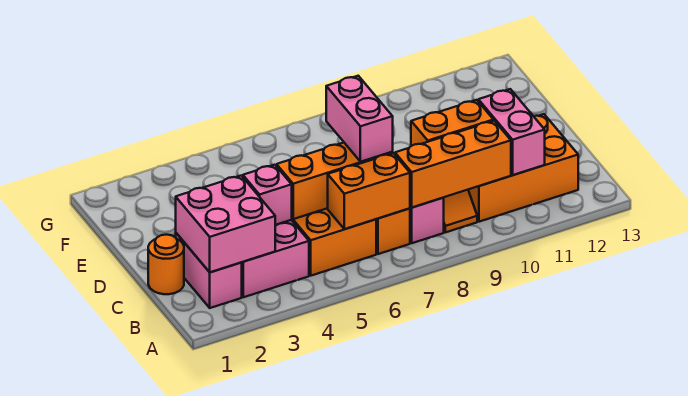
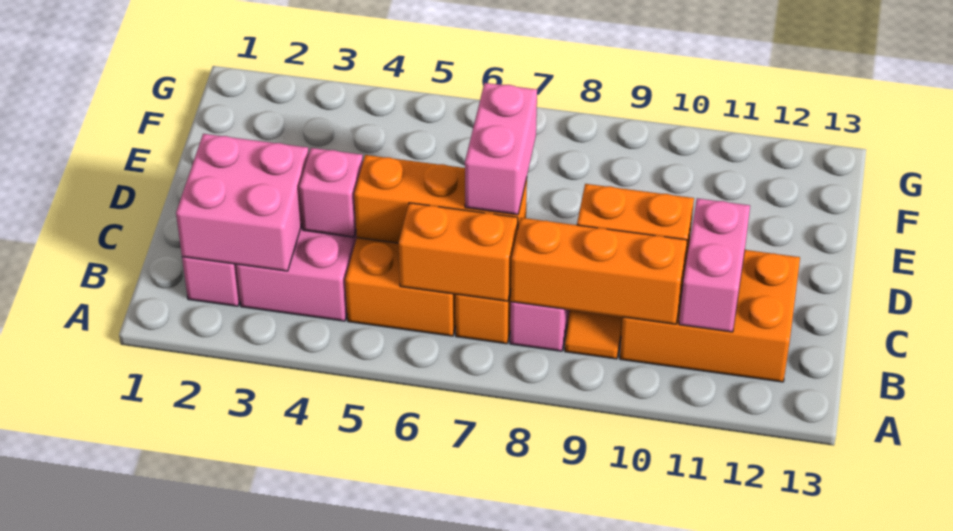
orange 1x1 round brick [148,235,184,294] -> none

